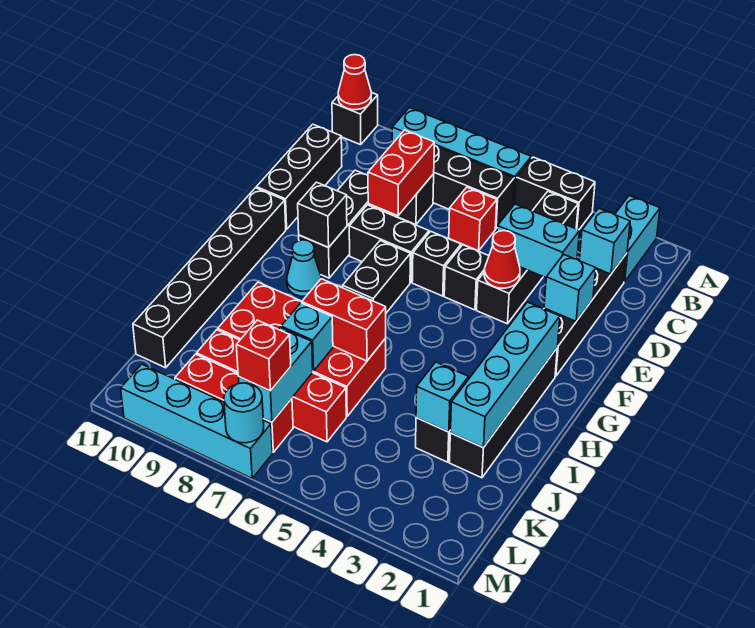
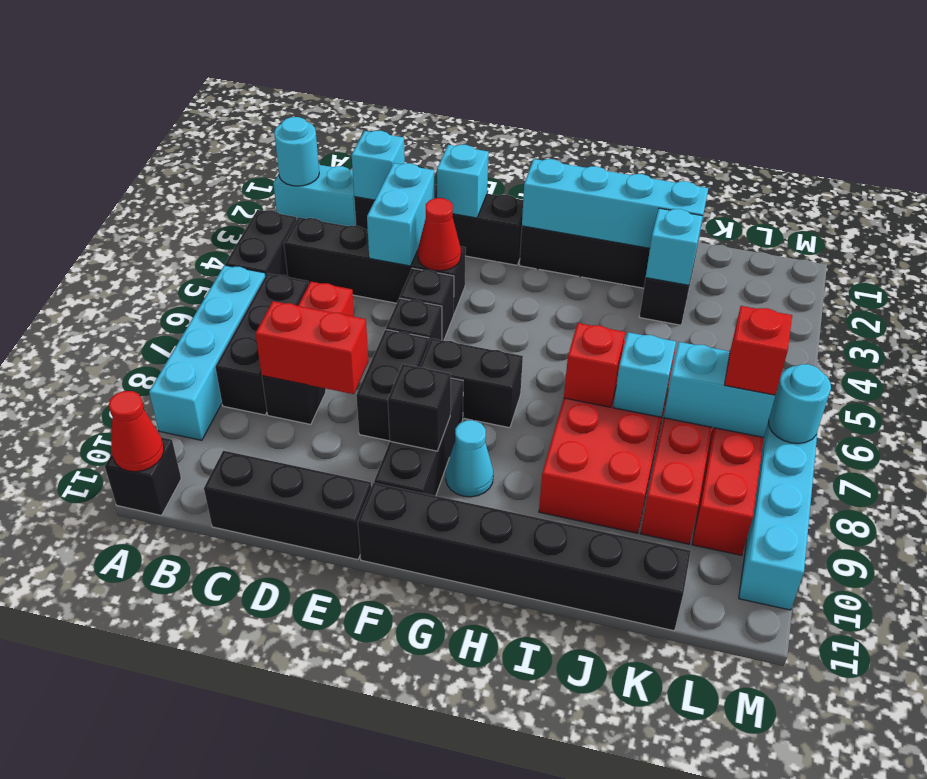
none -> cyan 1x1 round brick [274,117,319,186]
black 1x3 brick [299,170,384,278] -> black 1x3 brick turned to [374,378,463,496]
red 1x2 brick [302,279,386,361] -> red 1x1 brick [564,323,625,407]

